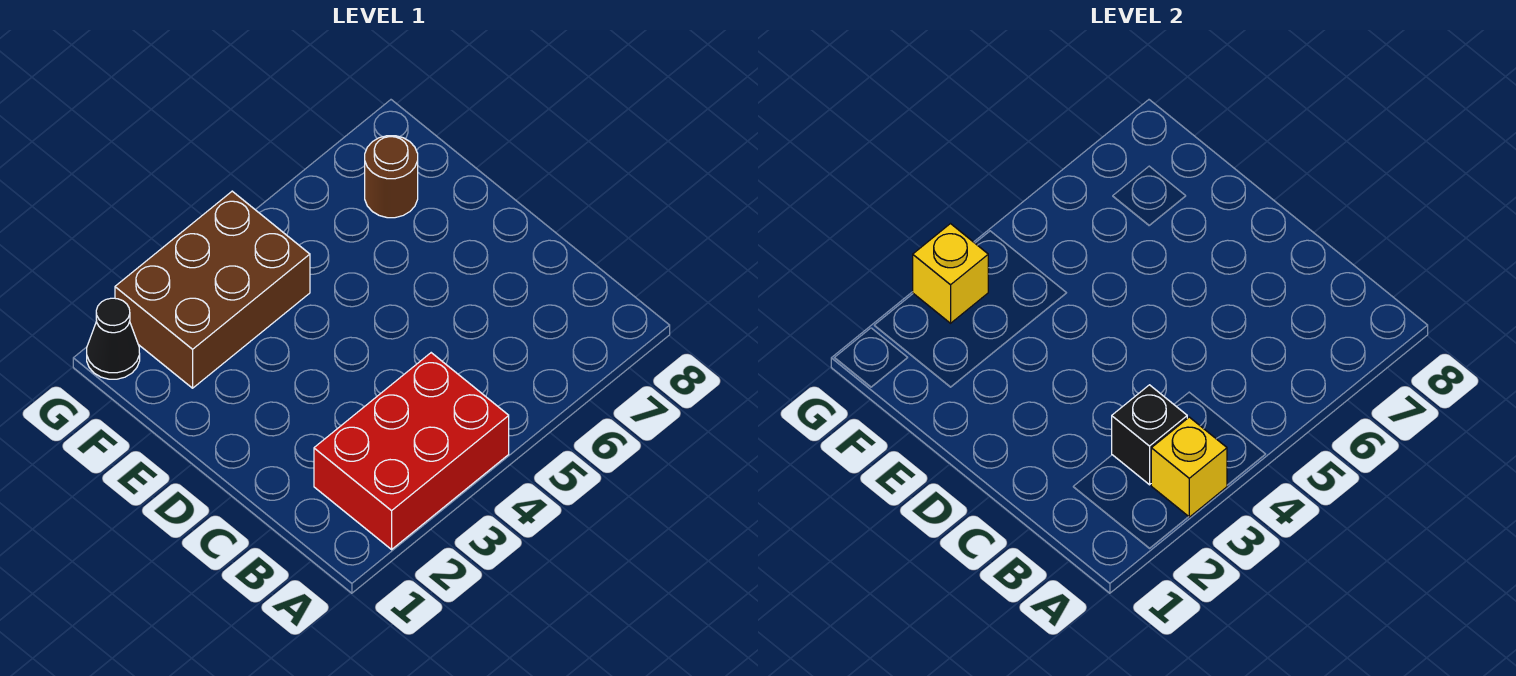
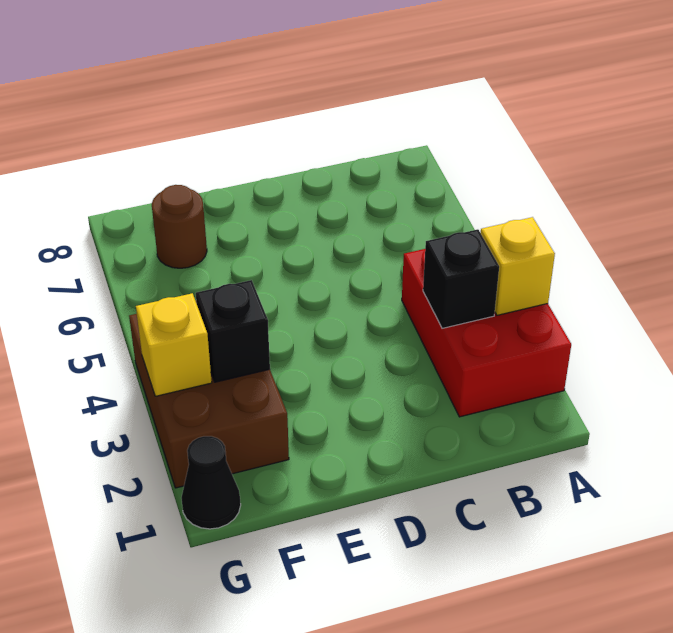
none -> black 1x1 brick [196,280,270,382]

